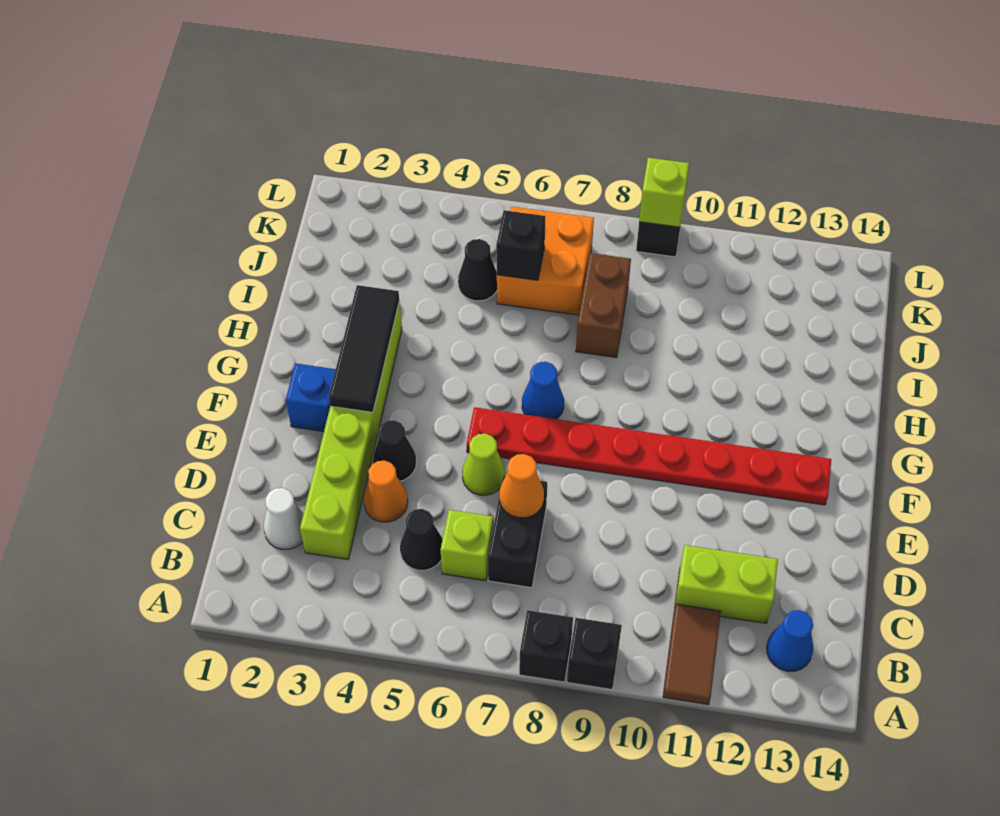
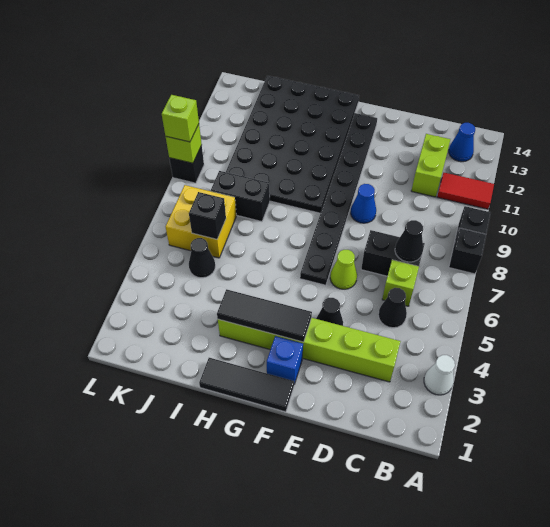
brown 1x2 tile [663,604,721,705] -> red 1x2 tile [437,173,494,209]
white 1x1 cone [264,488,303,549] -> white 1x1 cone moved to [424,355,455,395]
none -> black 1x1 cone [395,220,423,262]
orange 1x1 cone [364,461,408,522] -> none
orange 1x1 cone [499,454,544,518] -> none
none -> black 1x3 tile [199,358,294,412]
red 1x8 plate [467,407,831,505] -> black 1x8 plate [300,113,377,285]
blue 1x1 cone [522,362,564,419] -> blue 1x1 cone moved to [351,184,376,223]
none -> black 4x6 plate [226,76,359,213]
brown 1x2 brick [576,253,631,358] -> black 1x2 brick [211,171,270,221]
orange 2x2 brick [497,207,594,315] -> yellow 2x2 brick [166,185,236,258]
none -> lime 1x1 brick [162,95,199,142]

